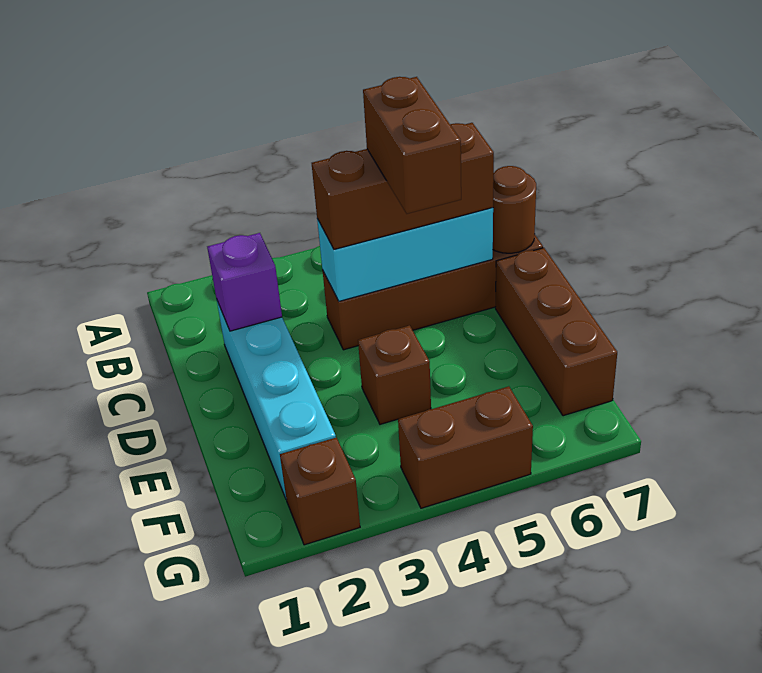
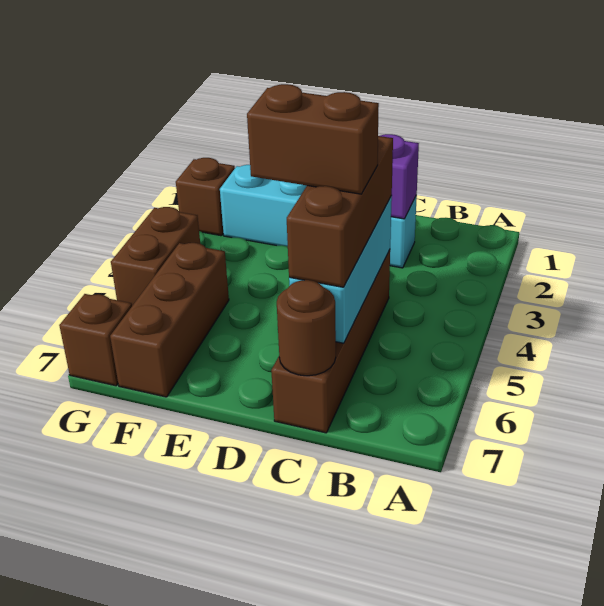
brown 1x3 brick [495,248,617,416] -> brown 1x3 brick turned to [110,243,229,397]
brown 1x1 brick [358,325,431,424] -> brown 1x1 brick moved to [59,294,132,386]

